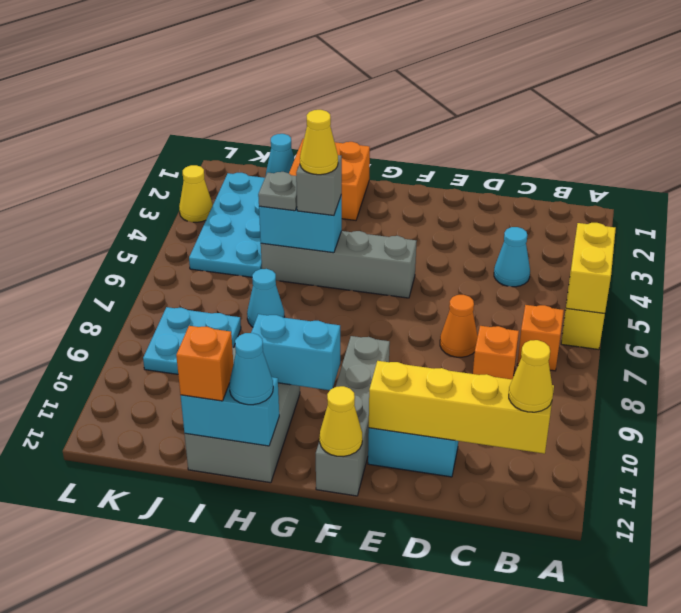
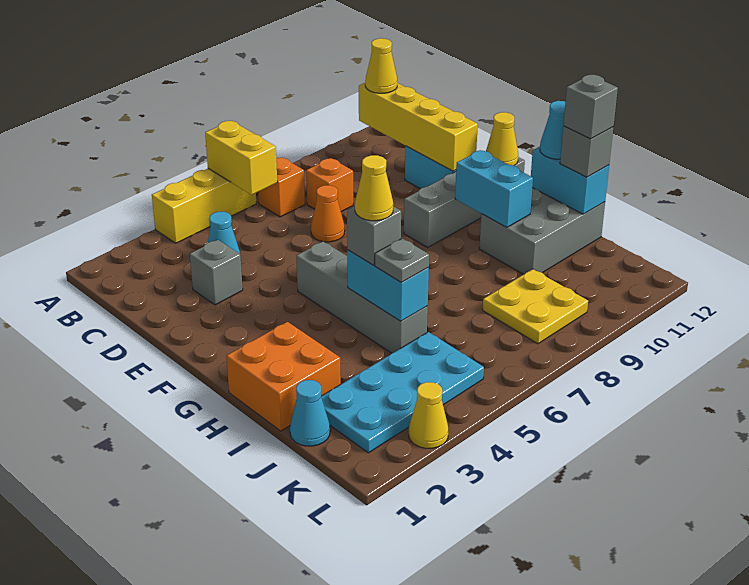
yellow 1x2 brick [566,223,616,313] -> yellow 1x2 brick turned to [205,121,277,195]
none -> grey 1x1 brick [190,240,243,305]
cyan 1x1 cone [247,269,284,327] -> none
orange 1x1 brick [176,326,233,401] -> grey 1x1 brick [560,126,613,177]
none -> grey 1x1 brick [563,75,618,139]
cyan 2x2 plate [143,307,241,374] -> yellow 2x2 plate [483,269,588,344]

